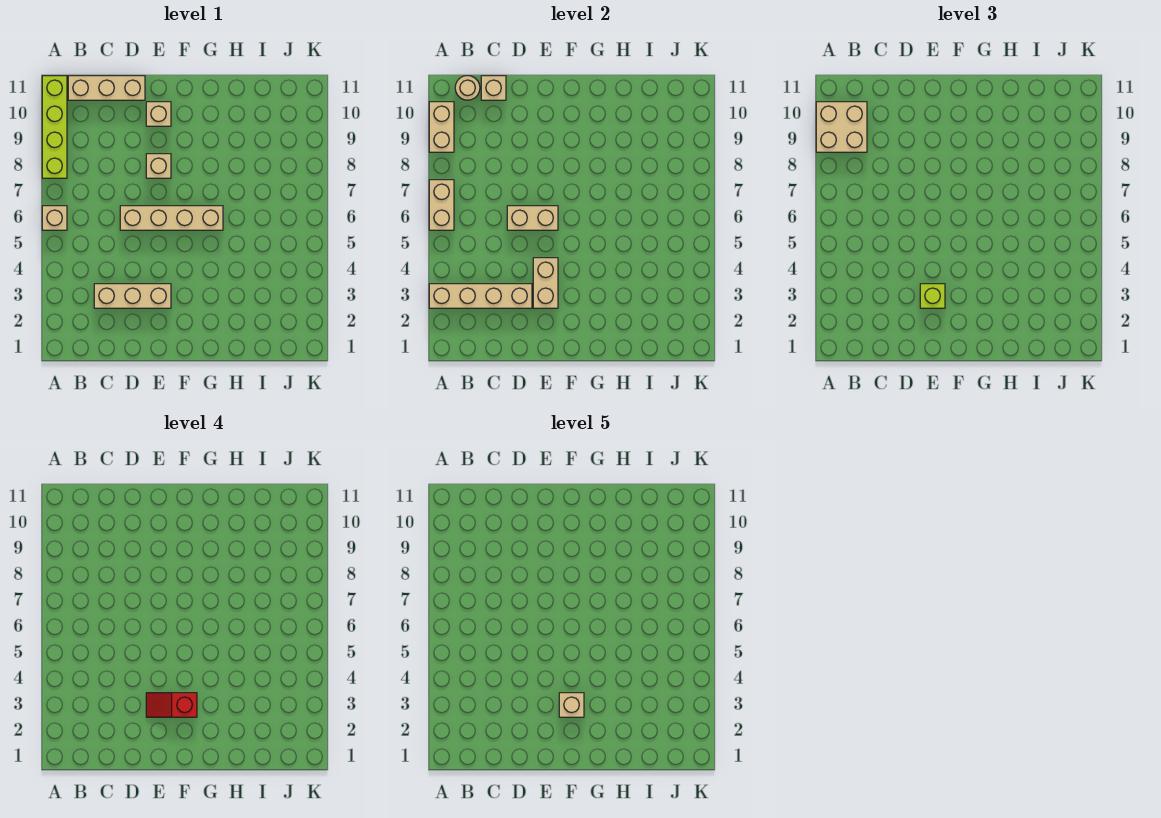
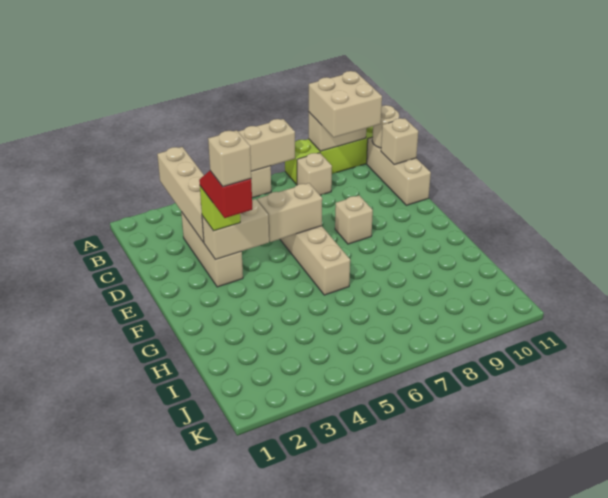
tan 1x2 brick [507,206,558,230] -> tan 1x2 brick turned to [257,183,322,242]
tan 1x1 brick [146,102,171,126] -> tan 1x1 brick moved to [297,153,332,195]

